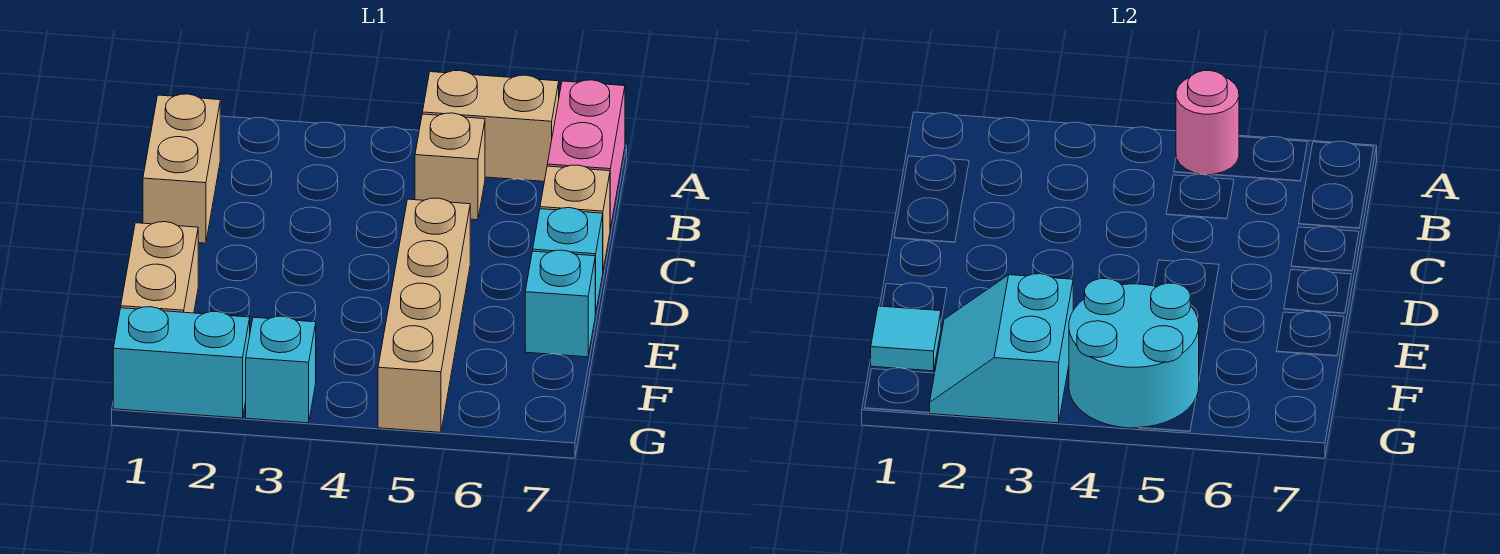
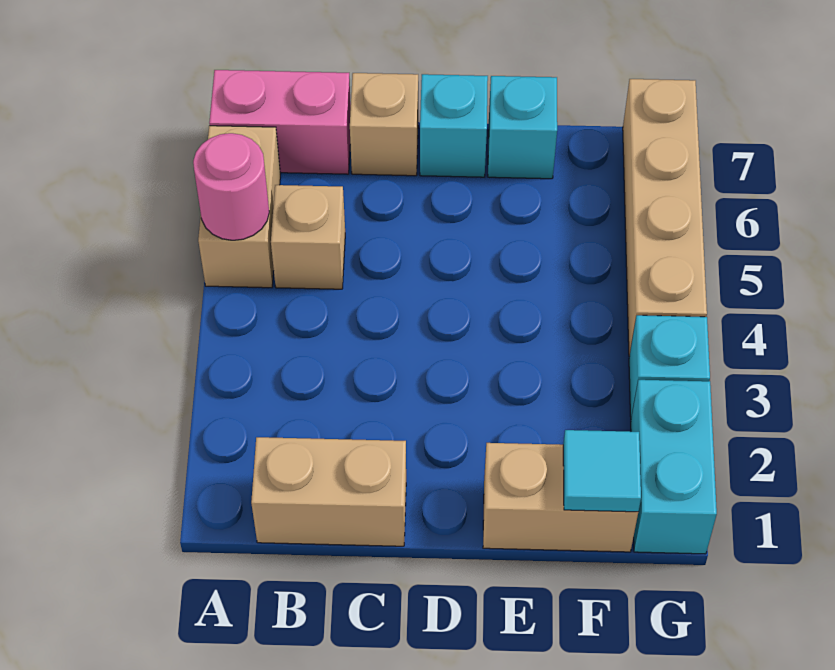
tan 1x4 brick [378,198,470,432] -> tan 1x4 brick turned to [623,79,707,356]
cyan 2x2 slope [930,274,1073,423] -> none
cyan 2x2 round brick [1069,279,1199,428] -> none

